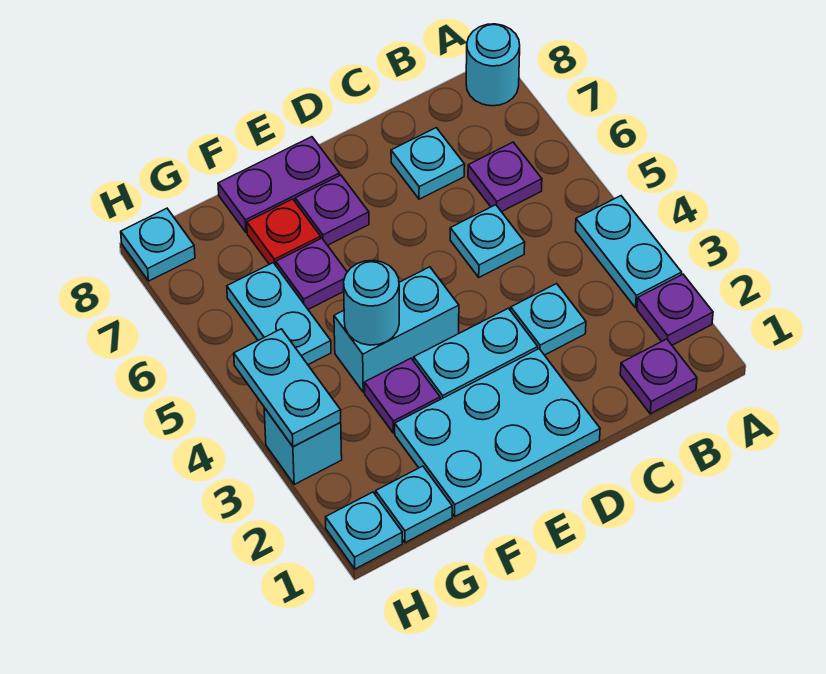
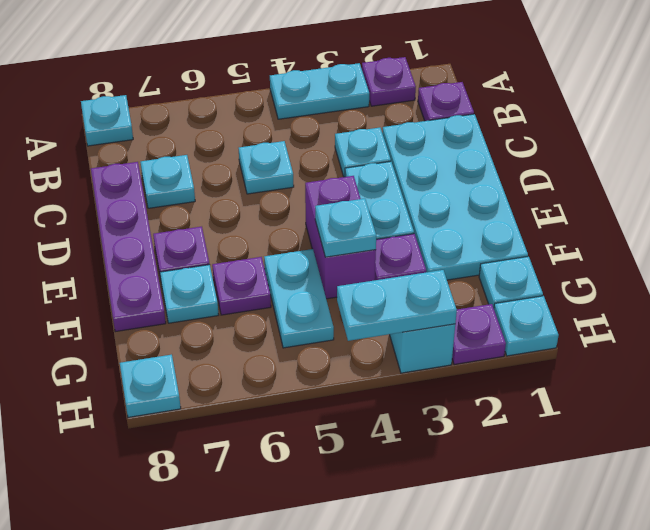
cyan 1x1 round brick [466,24,520,106] -> cyan 1x1 plate [81,95,133,146]
purple 1x1 plate [468,142,542,212] -> purple 1x1 plate moved to [452,304,506,365]
cyan 2x3 plate [395,349,600,516] -> cyan 2x4 plate [382,114,528,280]
cyan 1x2 brick [334,267,459,392] -> purple 1x2 brick [305,176,376,299]
purple 1x2 plate [218,137,340,232] -> purple 1x4 plate [91,162,166,332]
cyan 1x1 round brick [344,260,399,345] -> cyan 1x1 plate [315,199,376,257]
red 1x1 plate [247,199,321,265] -> cyan 1x1 plate [160,265,219,323]
cyan 1x2 plate [227,263,331,365] -> cyan 1x2 plate turned to [264,249,334,348]

